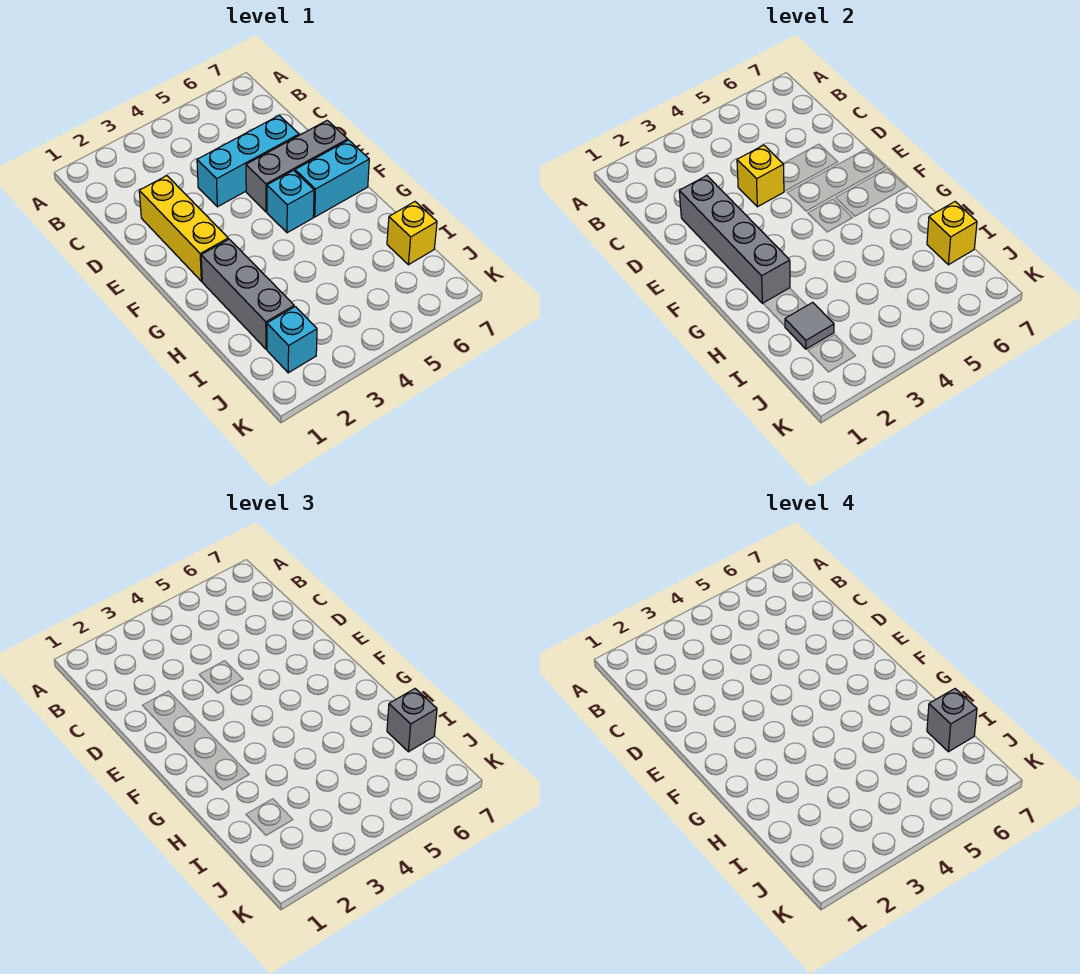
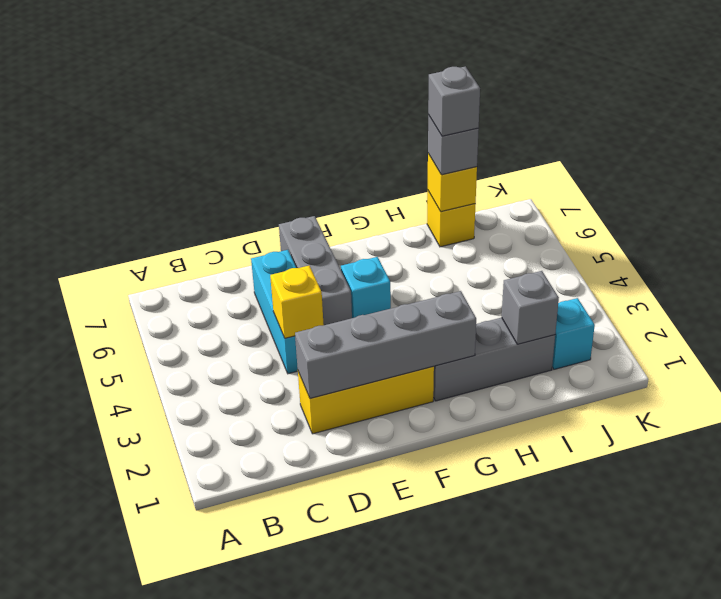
cyan 1x2 brick [295,140,369,217] -> none
grey 1x1 tile [785,302,834,349] -> grey 1x1 brick [502,271,559,344]

